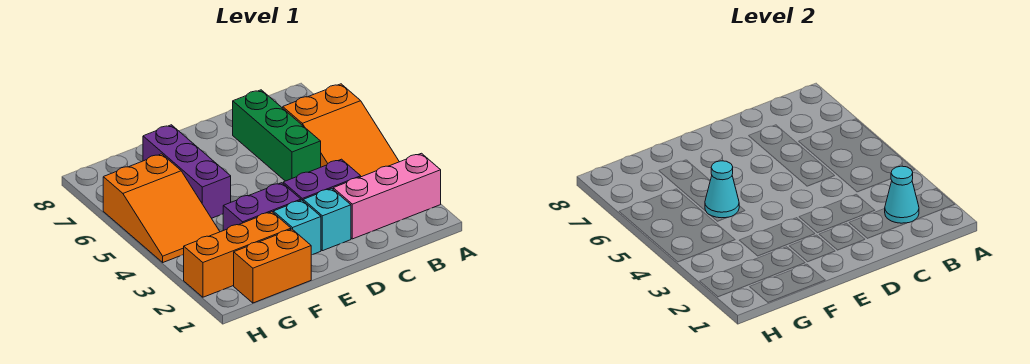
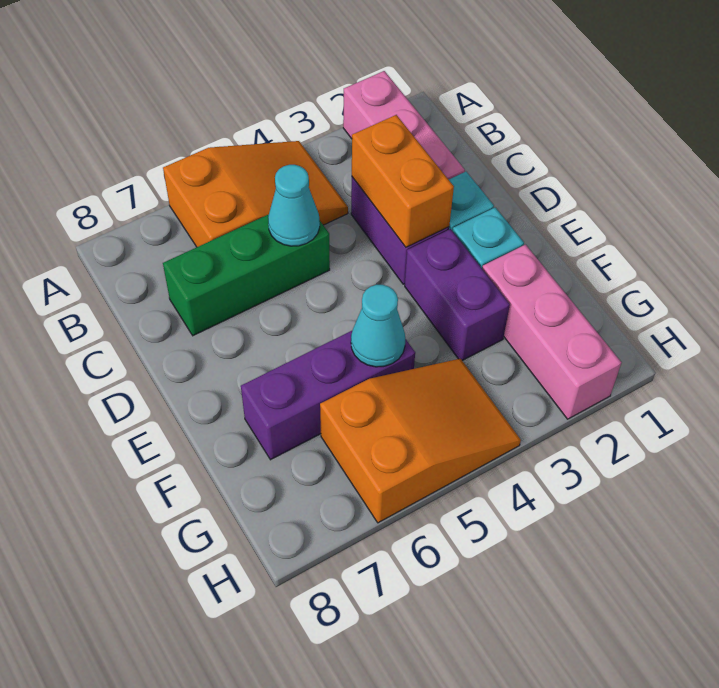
cyan 1x1 cone [885,166,919,223] -> cyan 1x1 cone moved to [268,165,320,246]
orange 1x2 brick [234,229,311,303] -> orange 1x2 brick moved to [352,115,454,247]
orange 1x3 brick [184,212,291,297] -> pink 1x3 brick [482,245,622,419]

